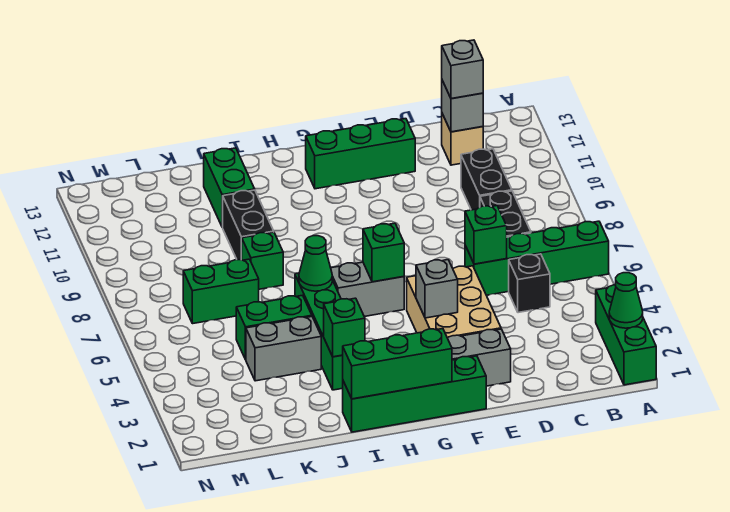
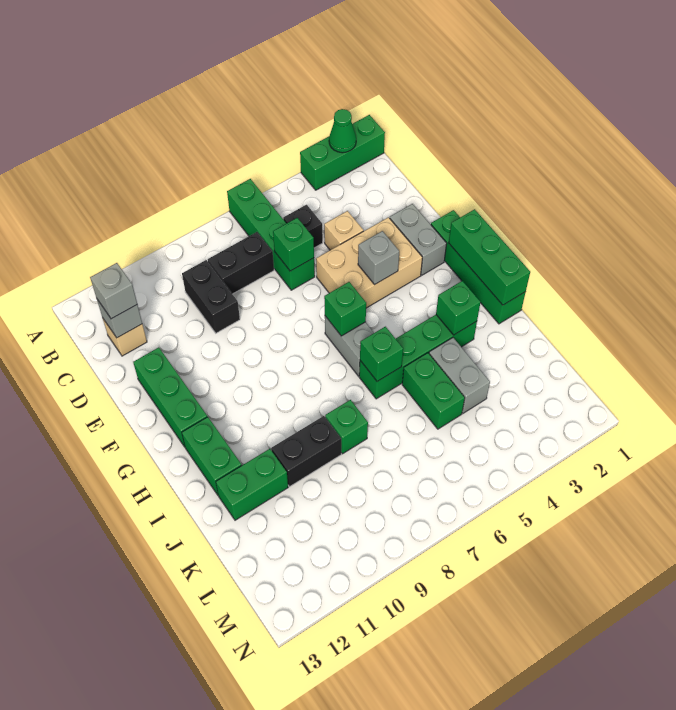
black 1x2 brick [461,149,512,210] -> black 1x2 brick turned to [182,260,240,333]
none -> tan 1x1 brick [324,211,364,250]
green 1x1 cone [299,236,332,291] -> green 1x1 brick [360,327,403,381]
green 1x2 brick [183,259,259,324] -> green 1x2 brick moved to [182,417,242,495]

